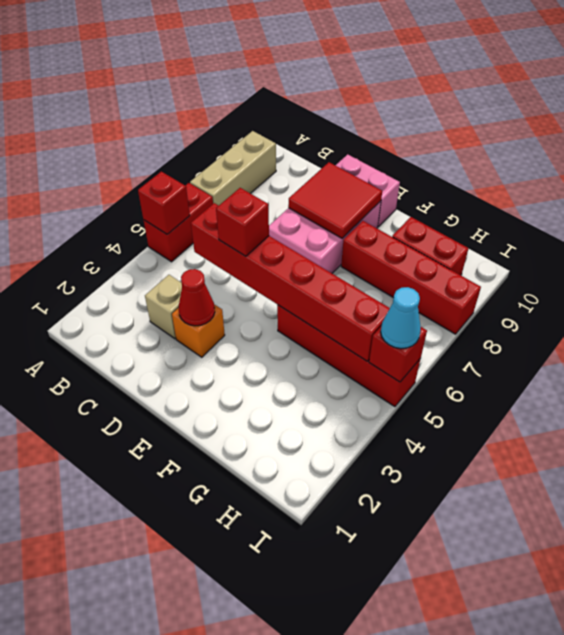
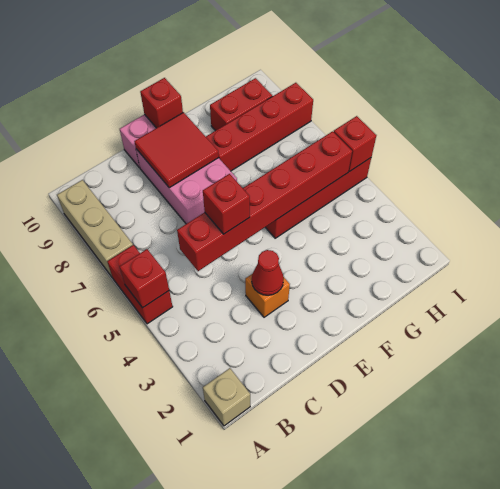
tan 1x1 brick [145,275,182,339] -> tan 1x1 brick moved to [203,368,250,426]
none -> red 1x1 brick [140,78,183,128]
cyan 1x1 cone [381,287,421,349] -> none

